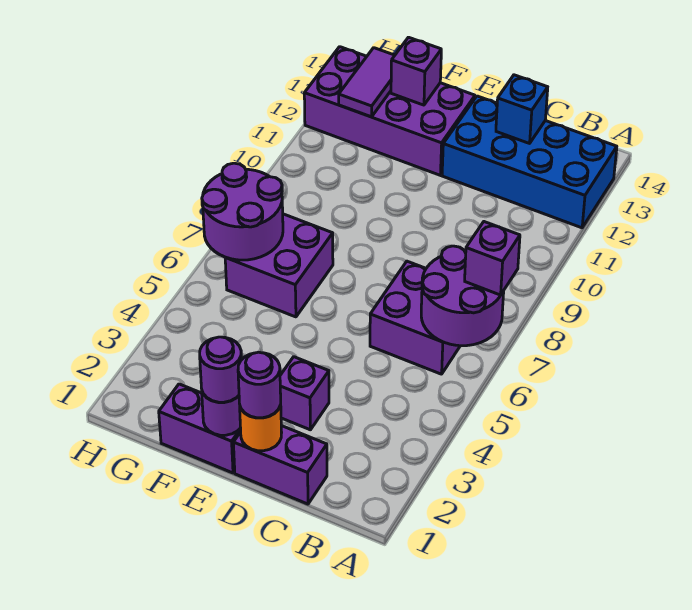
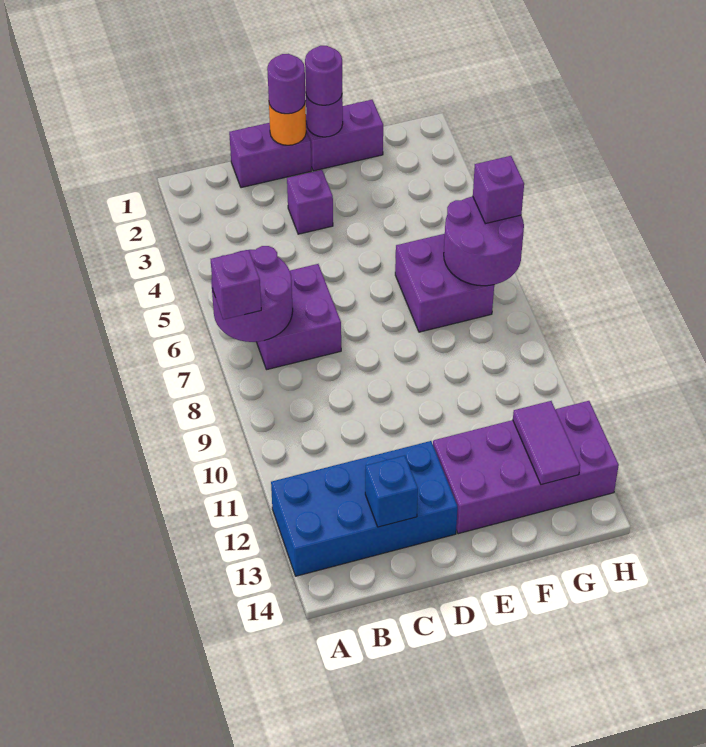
purple 1x1 brick [391,37,441,105] -> purple 1x1 brick moved to [473,156,524,224]

